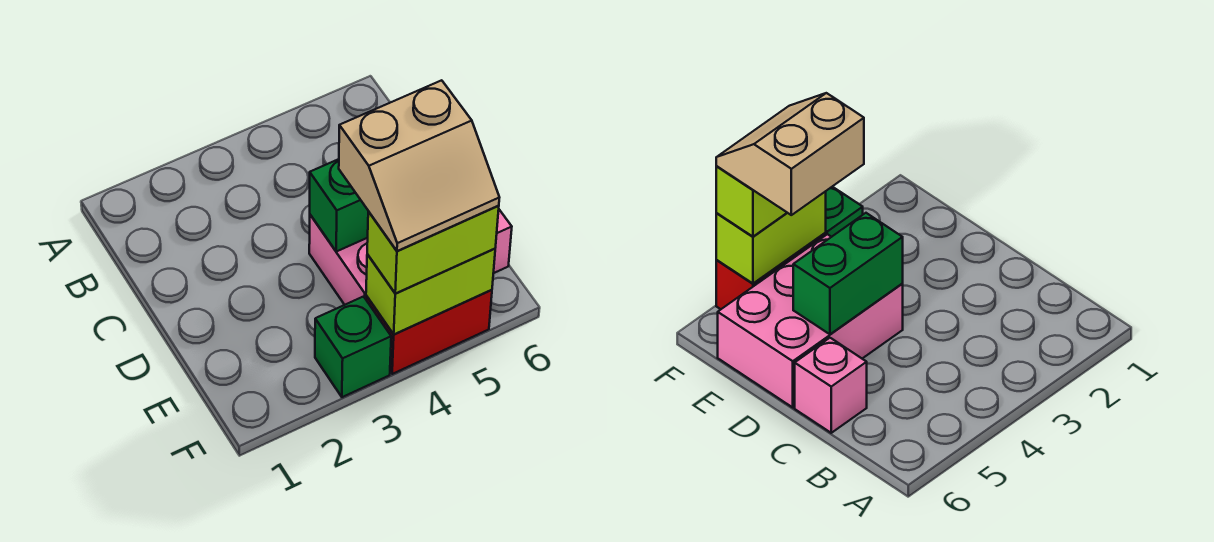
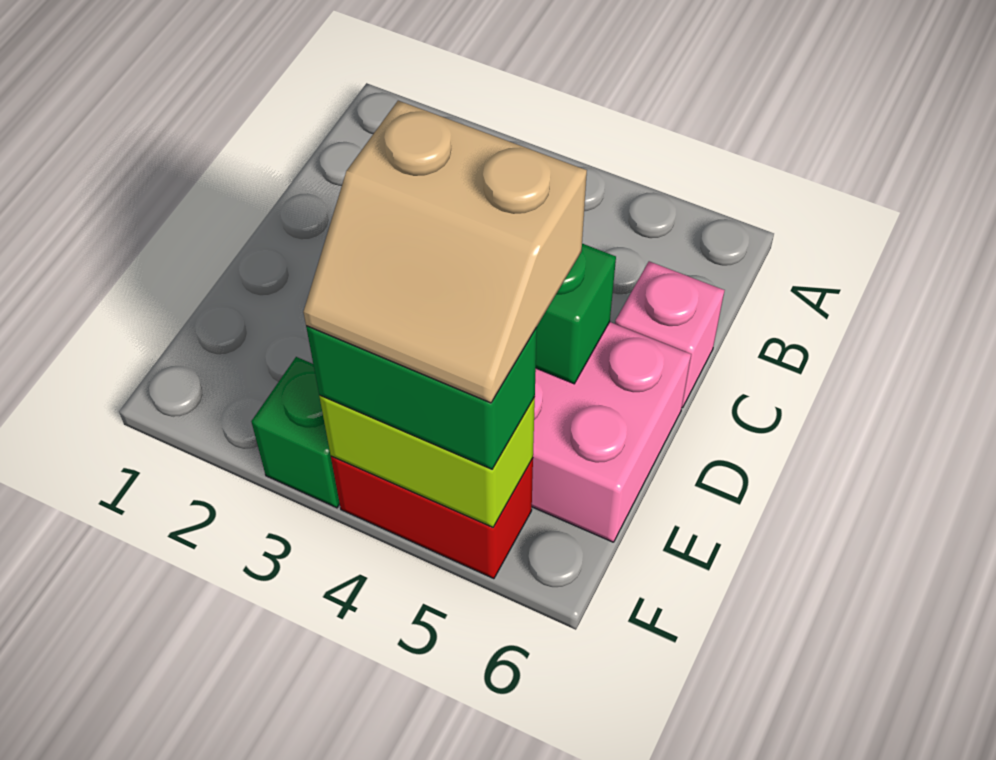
lime 1x2 brick [367,206,499,293] -> green 1x2 brick [306,326,537,469]

